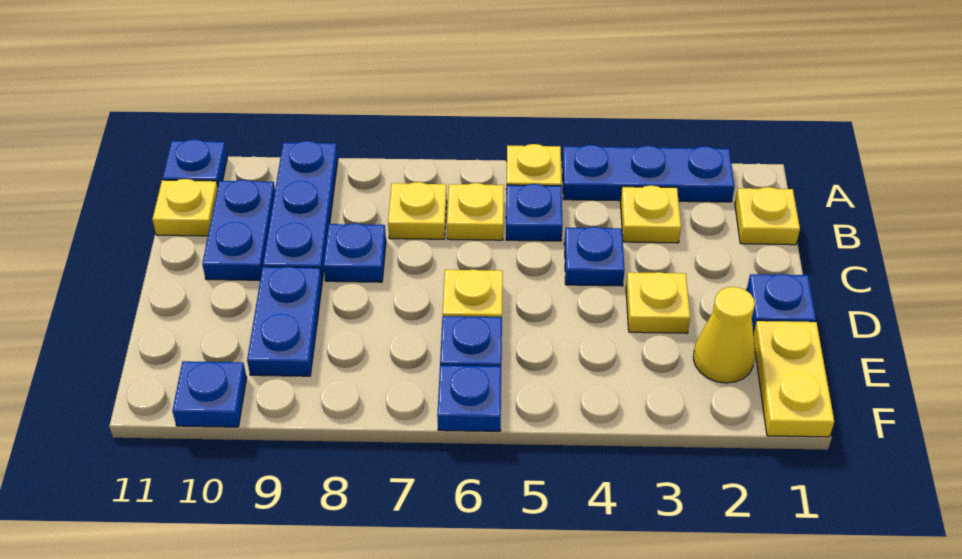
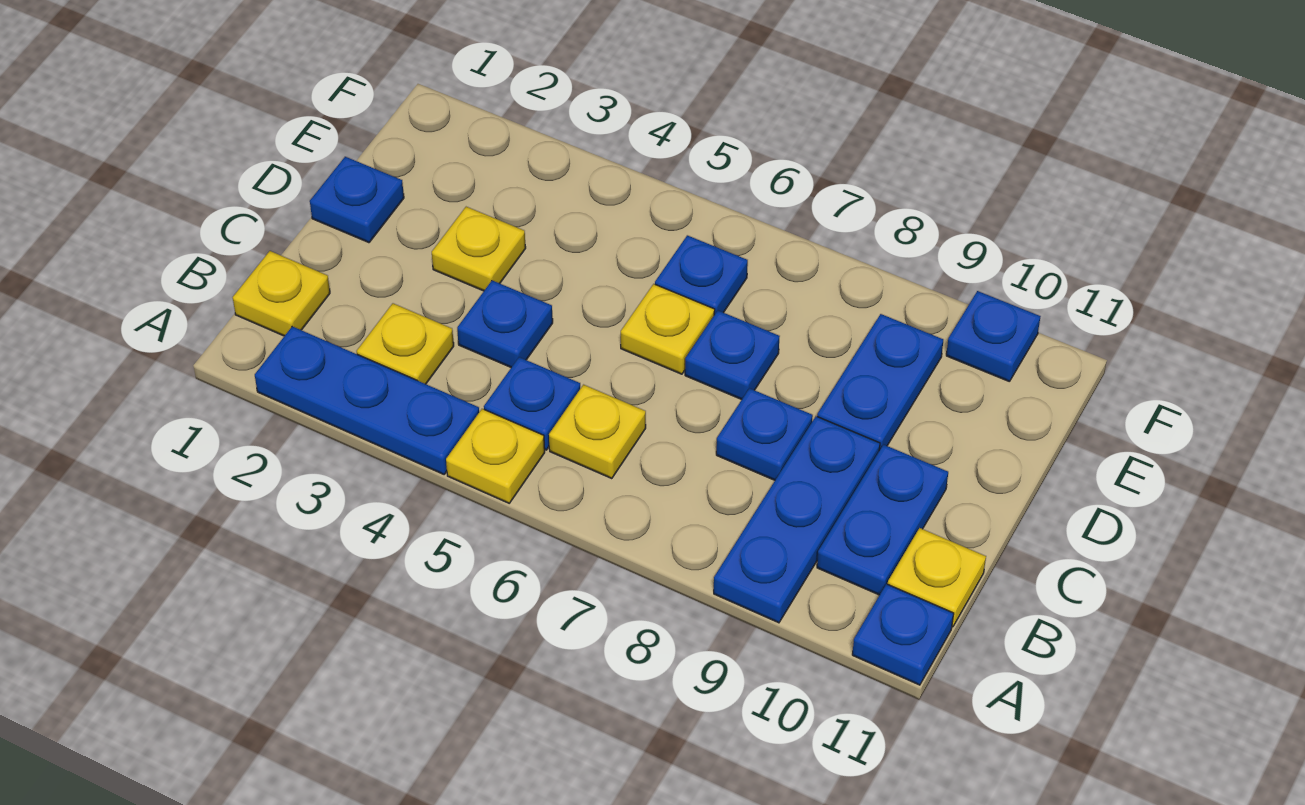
yellow 1x1 plate [388,182,447,239] -> none
yellow 1x2 plate [753,321,834,437] -> none
yellow 1x1 cone [693,287,755,383] -> none
blue 1x1 plate [437,365,501,431] -> blue 1x1 plate moved to [685,311,780,400]

